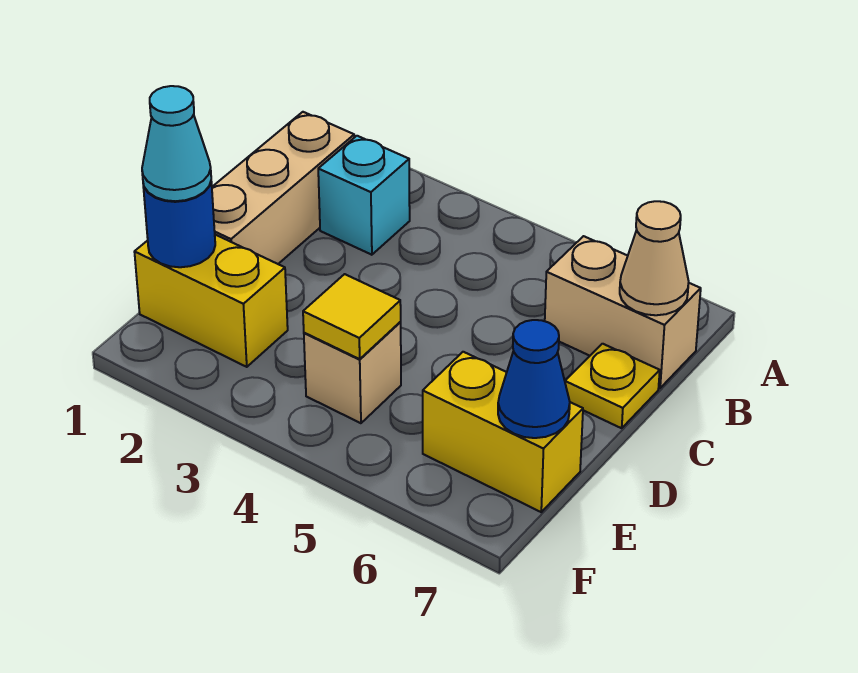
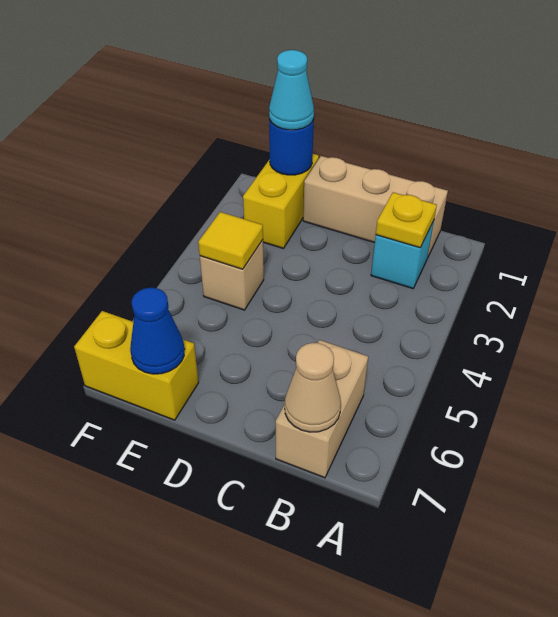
yellow 1x1 plate [565,344,660,428] -> yellow 1x1 plate moved to [376,192,437,248]
yellow 1x2 brick [423,352,583,512] -> yellow 1x2 brick turned to [74,311,199,420]

